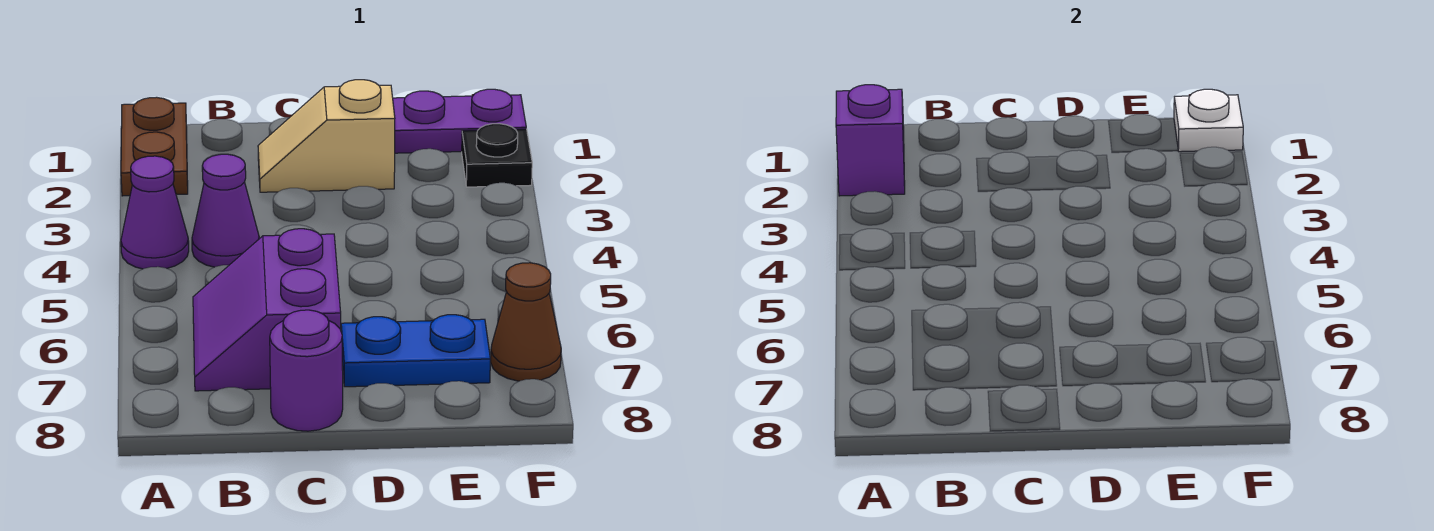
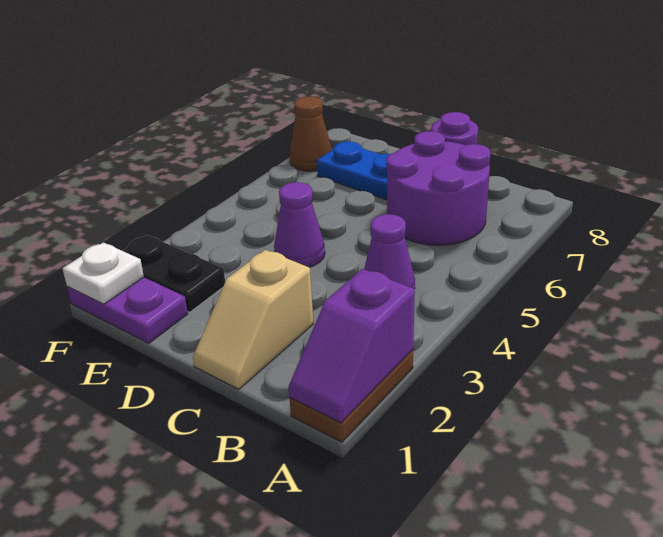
purple 1x1 cone [121,156,189,269] -> purple 1x1 cone moved to [274,182,325,267]
purple 2x2 slope [193,229,341,391] -> purple 2x2 round brick [386,131,490,245]
tan 1x2 slope [258,80,395,192] -> tan 1x2 slope turned to [193,250,313,389]
black 1x1 plate [462,124,532,187] -> black 1x2 plate [123,235,225,312]

